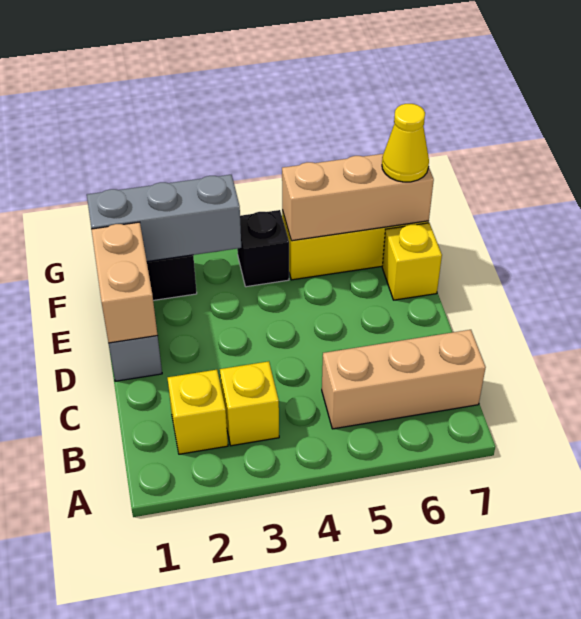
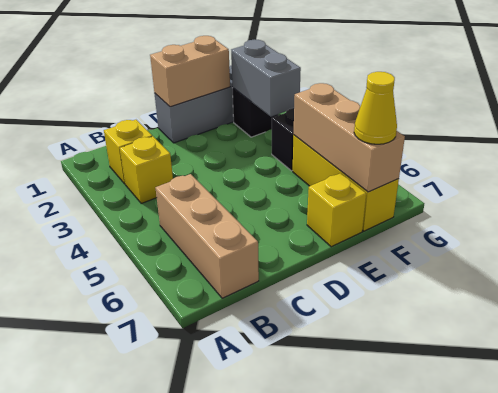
grey 1x3 brick [87,175,241,262] -> grey 1x2 brick [231,39,301,117]

